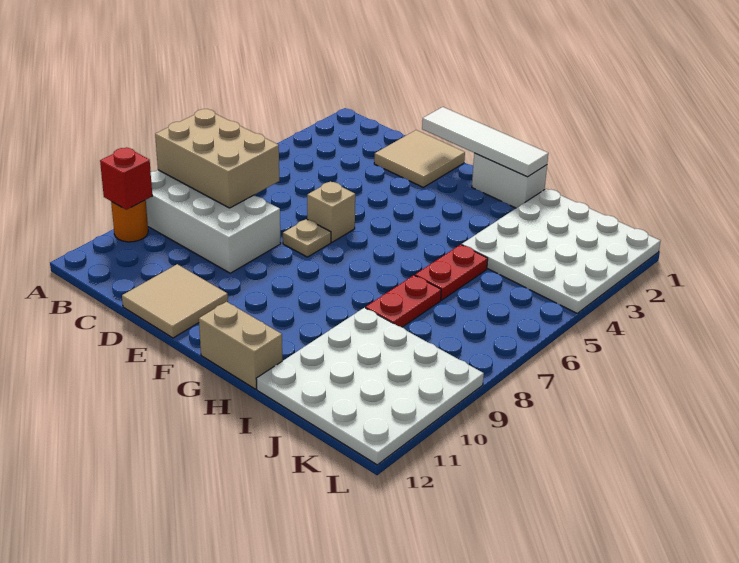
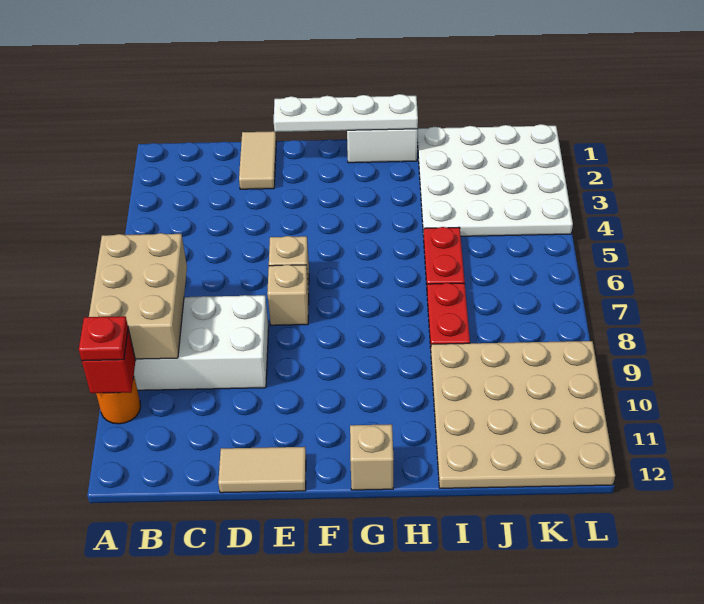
tan 2x3 brick [155,109,279,208] -> tan 2x3 brick turned to [89,233,187,359]
none -> red 1x1 plate [79,316,128,361]
tan 2x2 tile [374,130,465,187] -> tan 1x2 tile [239,131,276,189]
tan 2x2 tile [122,264,228,338] -> tan 1x2 tile [218,447,306,493]
white 1x4 tile [422,107,548,177] -> white 1x4 plate [274,94,418,132]
tan 1x1 plate [283,219,331,257] -> tan 1x1 brick [267,265,309,325]
tan 1x2 brick [199,302,282,389] -> tan 1x1 brick [350,424,394,490]
white 4x4 plate [256,308,484,465] -> tan 4x4 plate [431,341,615,488]

